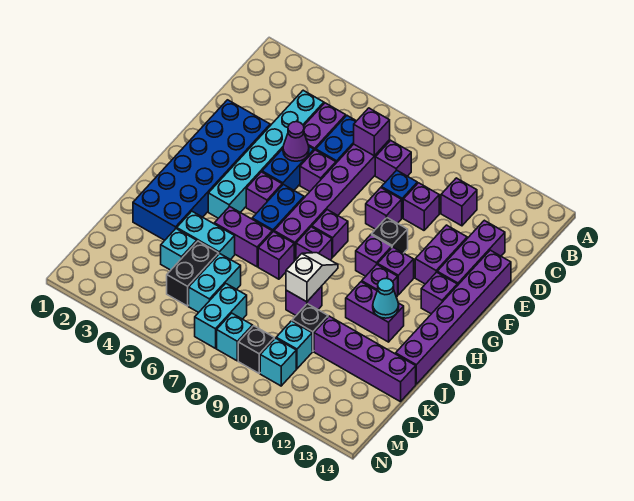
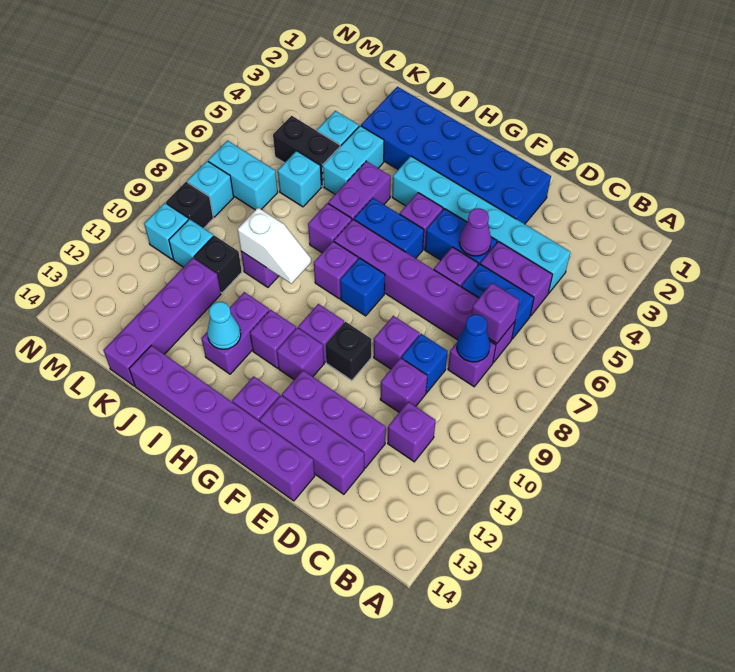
none -> blue 1x1 cone [457,314,490,362]
purple 1x2 brick [415,225,467,284] -> purple 1x3 brick [282,370,386,468]
purple 1x1 brick [312,210,348,257] -> blue 1x1 brick [340,258,385,316]
cyan 1x2 brick [189,254,241,313] -> cyan 1x1 brick [278,151,322,207]

